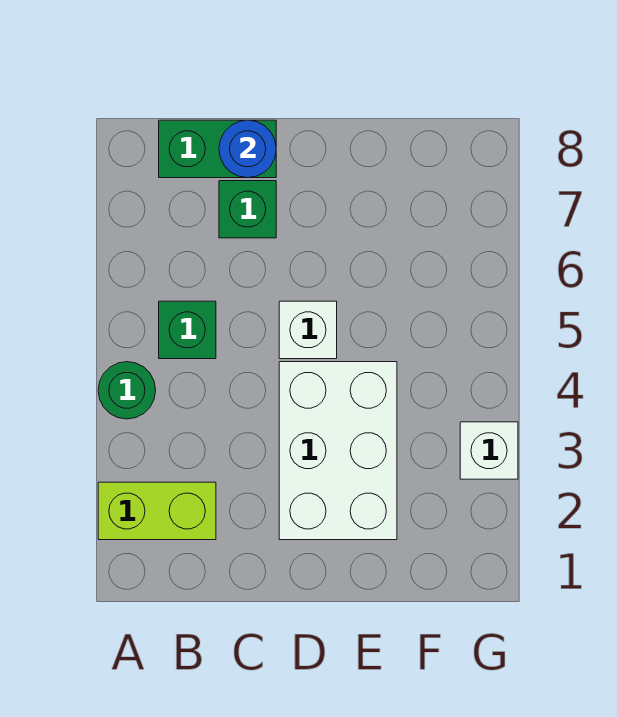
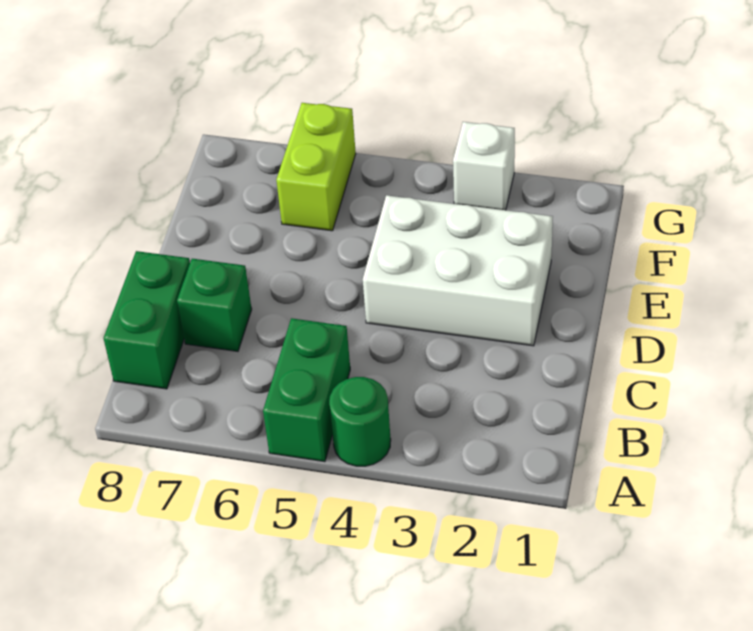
lime 1x2 brick [98,482,216,540] -> lime 1x2 brick moved to [276,103,356,231]
green 1x1 brick [159,301,216,359] -> green 1x2 brick [263,318,350,462]
blue 1x1 round brick [219,120,276,178] -> none
white 1x1 brick [279,301,337,359] -> none

